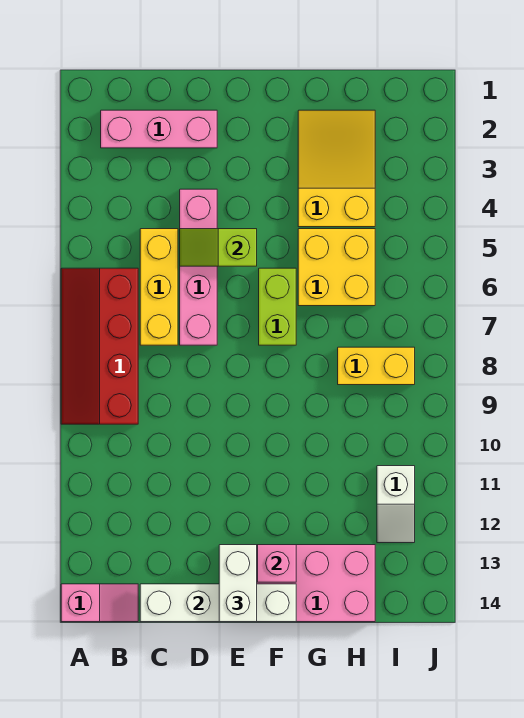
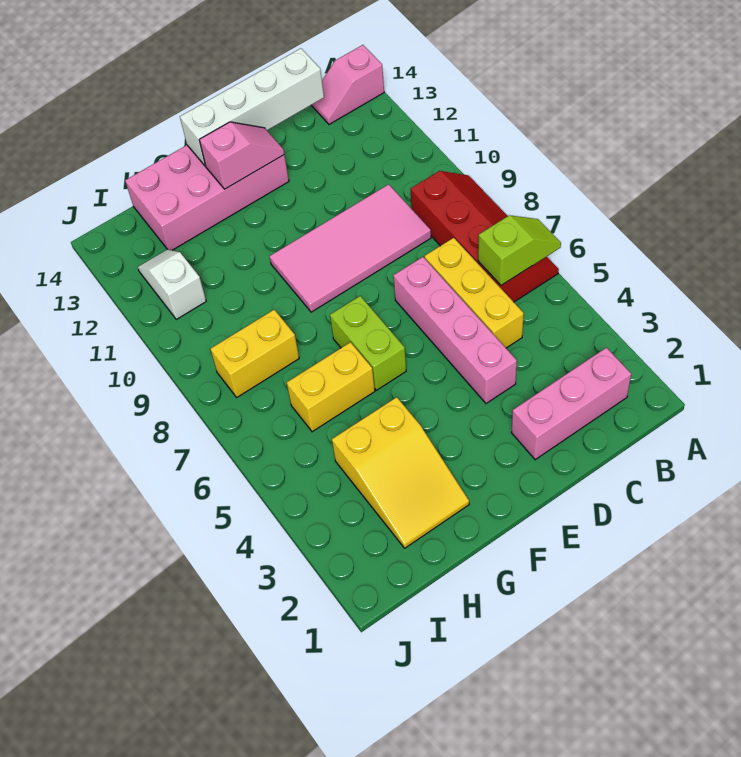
none -> pink 2x4 tile [270,184,431,312]
lime 1x2 slope [180,229,257,266] -> lime 1x2 slope moved to [478,215,561,285]
white 1x2 brick [219,545,257,622] -> none
yellow 2x2 brick [298,229,375,306] -> yellow 1x2 brick [287,342,375,432]

